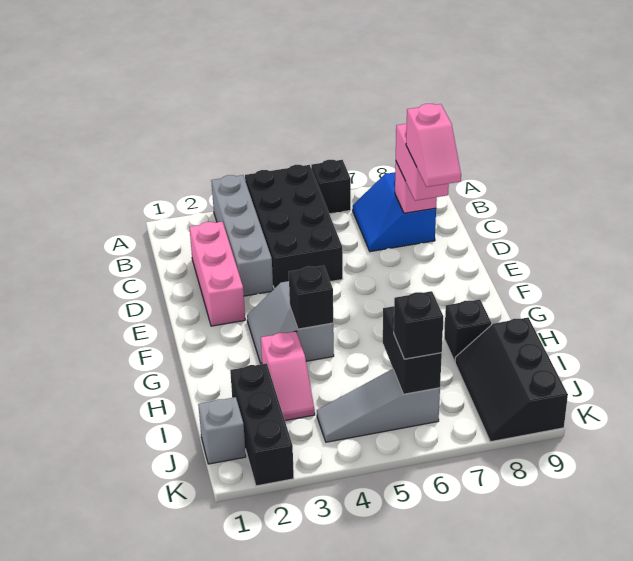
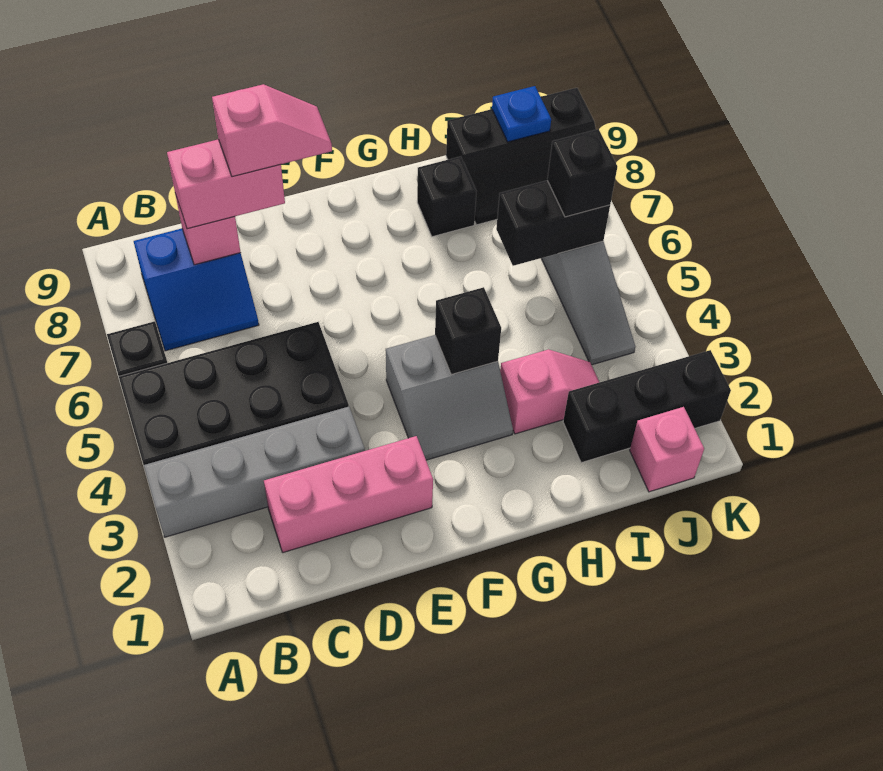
grey 1x1 brick [198,397,246,464] -> pink 1x1 brick [630,407,704,492]
none -> blue 1x1 plate [492,86,551,142]

